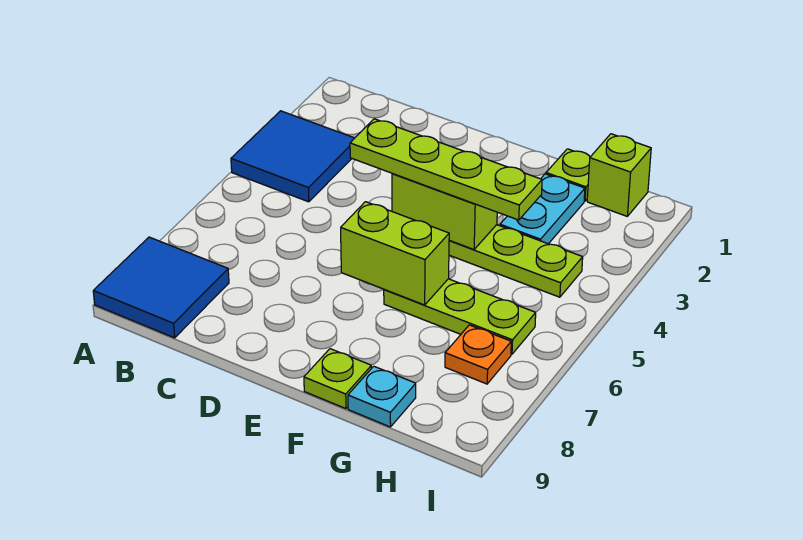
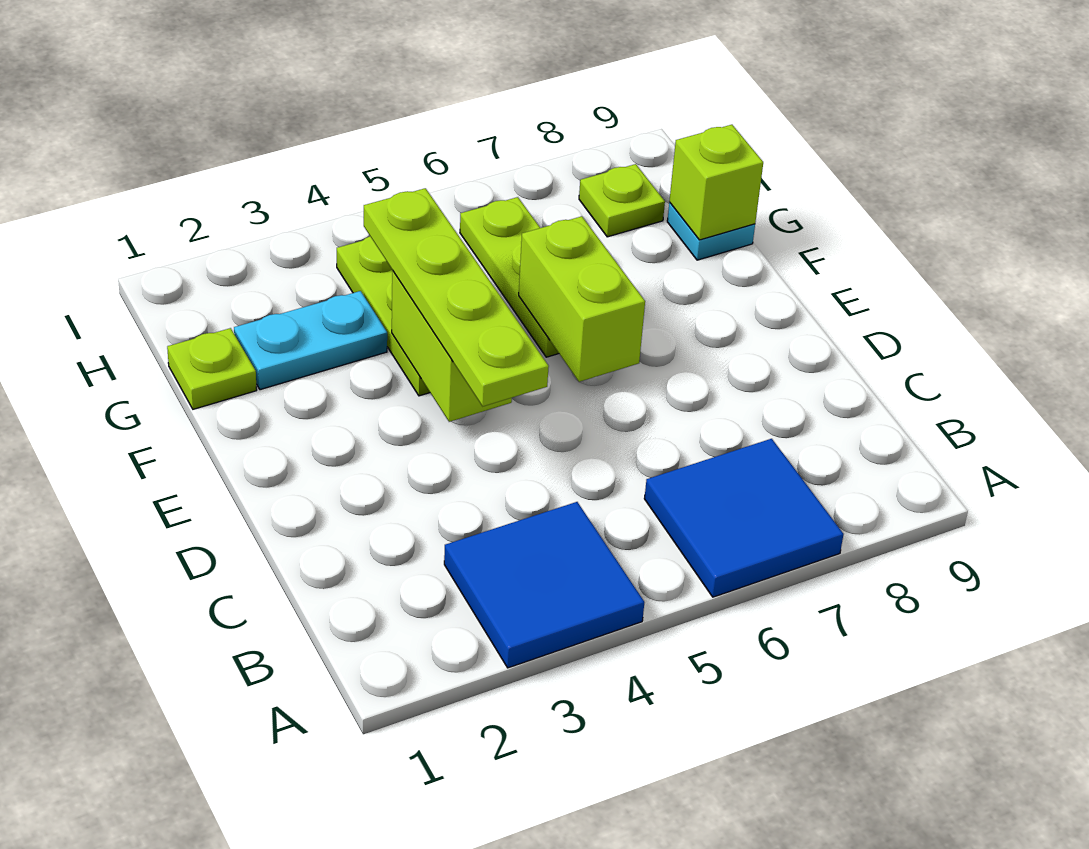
blue 2x2 tile [93,237,229,338] -> blue 2x2 tile moved to [644,439,844,597]
lime 1x1 plate [304,349,372,409] -> lime 1x1 plate moved to [579,164,665,237]
lime 1x1 brick [587,134,651,216] -> lime 1x1 brick moved to [669,125,763,240]
orange 1x1 plate [445,325,511,384] -> none

